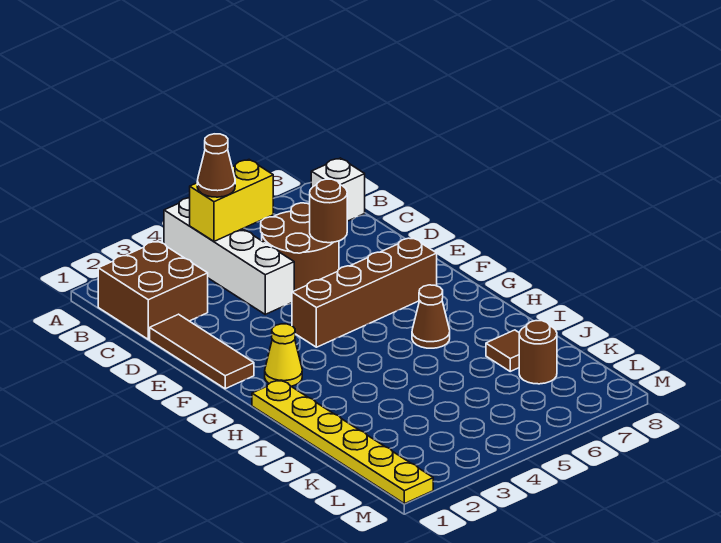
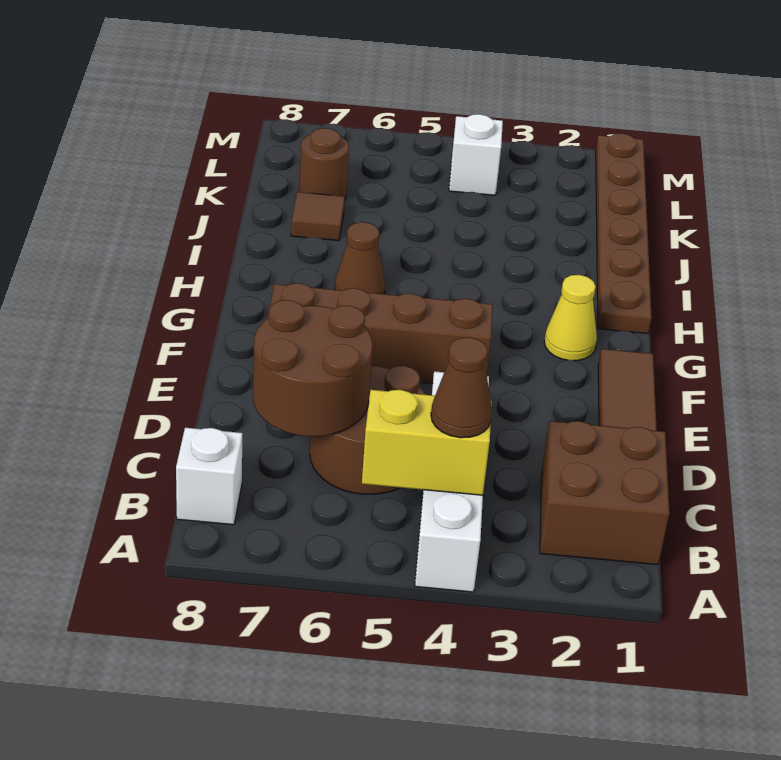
brown 1x1 round brick [310,179,347,243] -> brown 2x2 round brick [253,300,373,437]
yellow 1x6 plate [252,380,433,504] -> brown 1x6 plate [596,133,652,334]
none -> white 1x1 brick [449,114,503,195]

